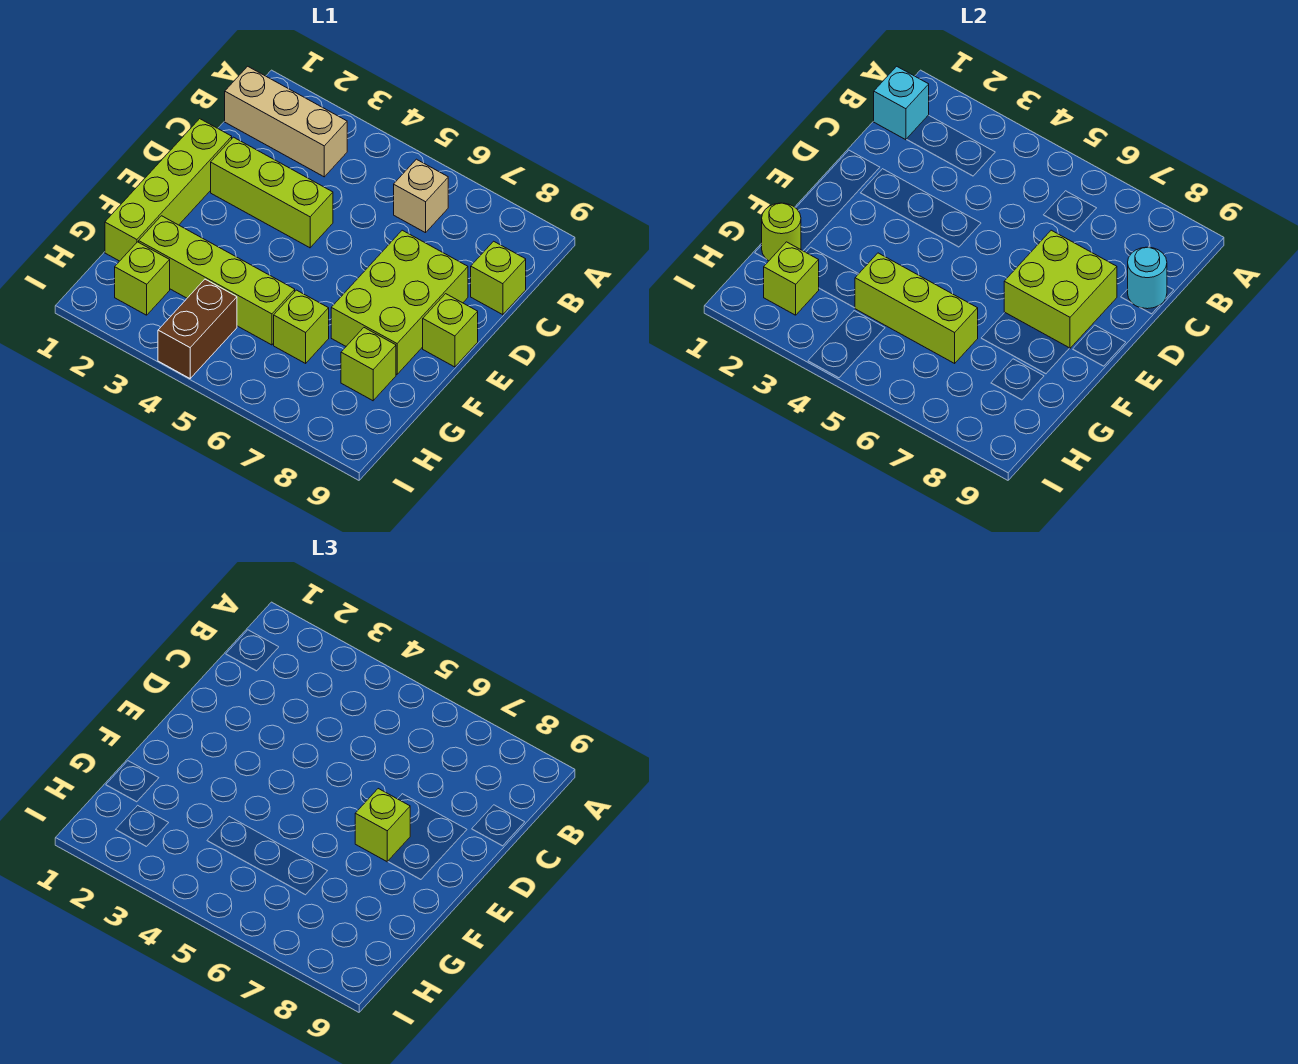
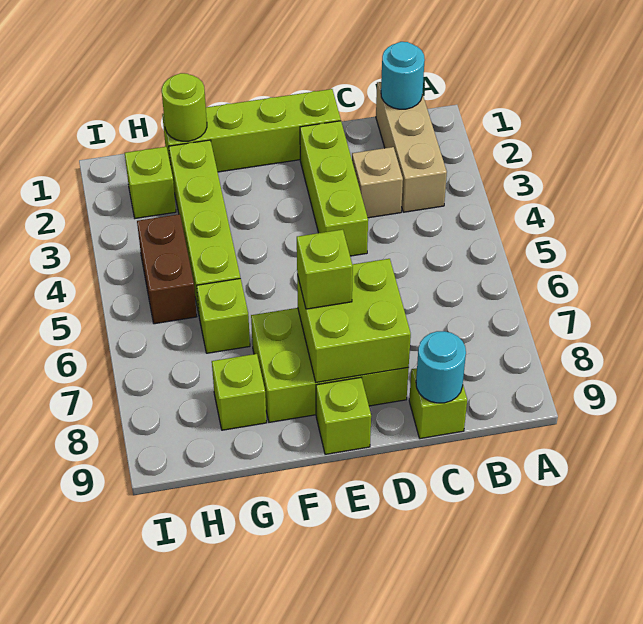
cyan 1x1 brick [874,66,929,140] -> cyan 1x1 round brick [381,42,425,109]
tan 1x1 brick [394,159,448,233] -> tan 1x1 brick moved to [352,147,403,218]
lime 1x3 brick [855,253,978,363] -> none
lime 1x1 brick [764,242,819,315] -> none
brown 1x2 brick [158,279,237,378] -> brown 1x2 brick turned to [137,214,197,324]

